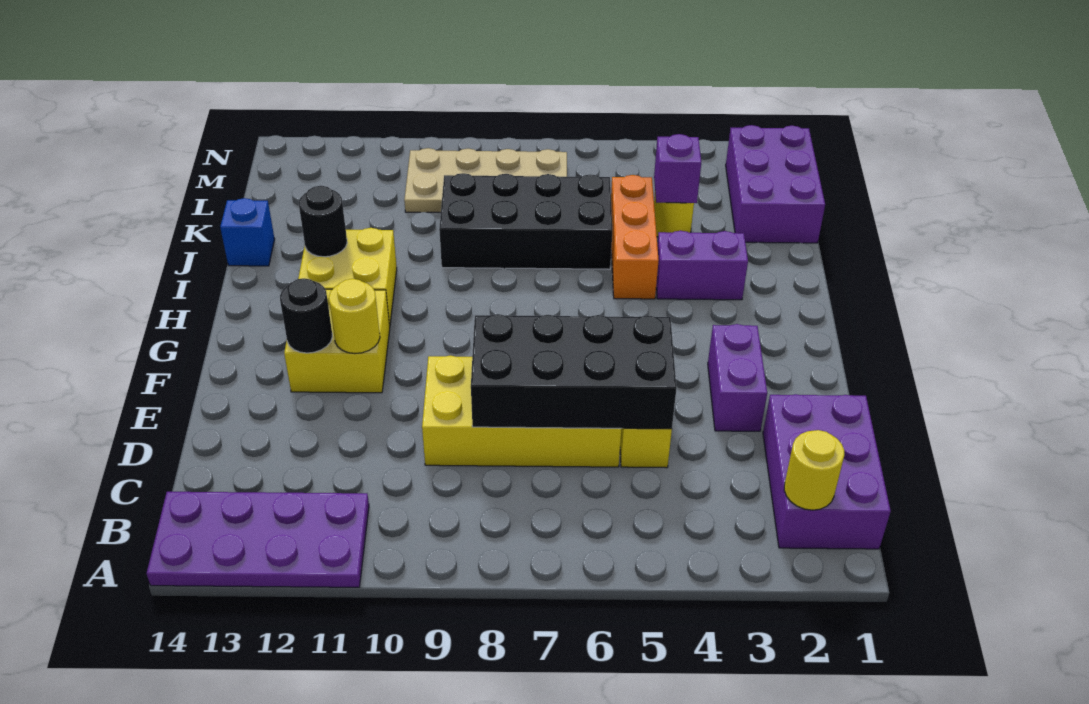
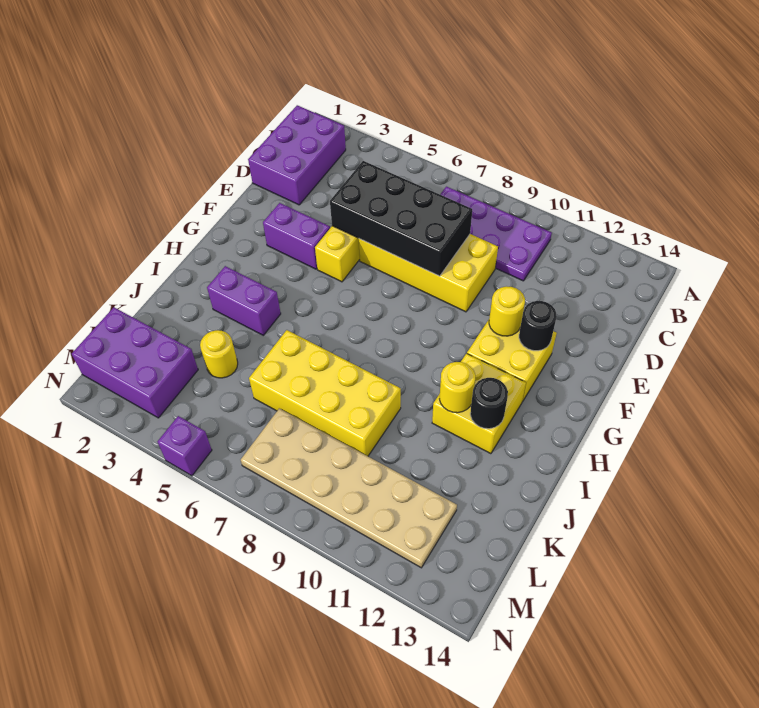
purple 2x4 plate [146,492,369,587] -> purple 2x4 plate moved to [440,187,552,281]
yellow 1x1 round brick [784,430,844,510] -> yellow 1x1 round brick moved to [440,362,475,413]
purple 1x2 brick [708,324,767,431] -> purple 1x2 brick turned to [263,203,330,269]
orange 1x3 brick [611,175,659,299] -> none
black 2x4 brick [439,173,612,269] -> yellow 2x4 brick [249,330,401,456]
blue 1x1 brick [220,198,275,266] -> none
purple 2x3 brick [726,125,825,243] -> purple 2x3 brick turned to [72,307,198,418]
purple 1x1 brick [654,134,701,203] -> purple 1x1 brick moved to [157,416,212,476]
tan 2x4 plate [404,148,567,213] -> tan 2x6 plate [241,408,457,568]

